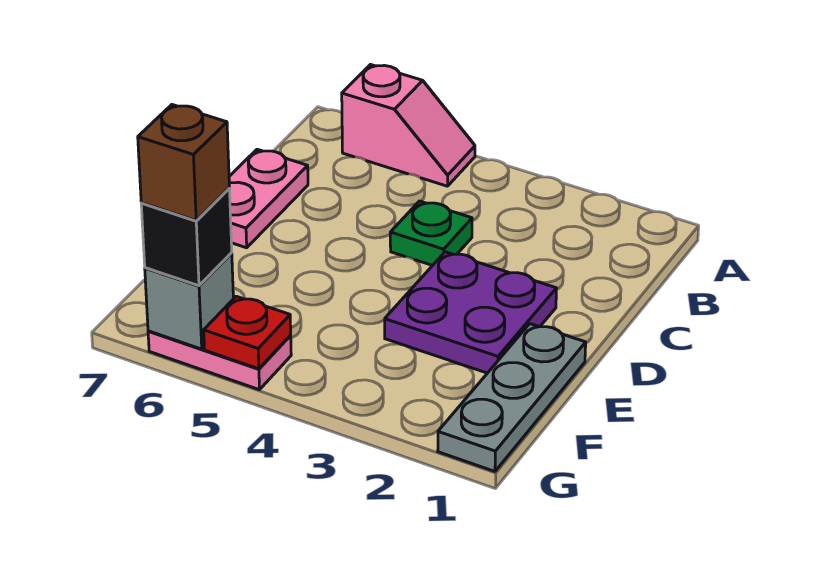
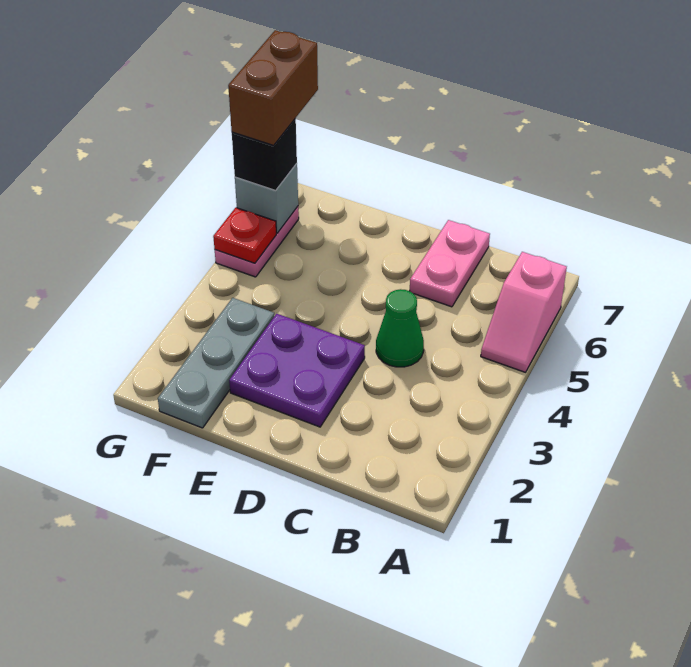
green 1x1 plate [390,201,472,266] -> green 1x1 cone [376,289,424,367]
pink 1x2 plate [229,149,308,248] -> pink 1x2 plate turned to [410,220,490,307]
grey 1x3 plate [438,324,586,471] -> grey 1x3 plate turned to [158,298,274,428]
brown 1x1 brick [138,105,229,221] -> brown 1x2 brick [228,30,318,145]

